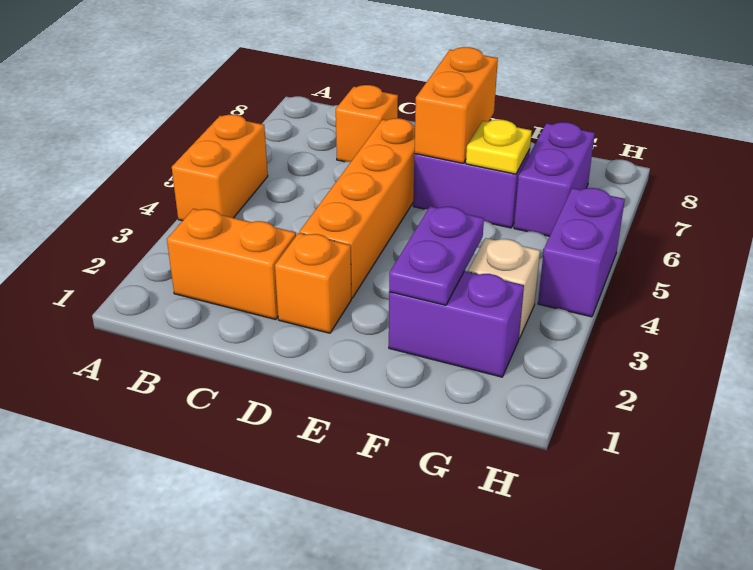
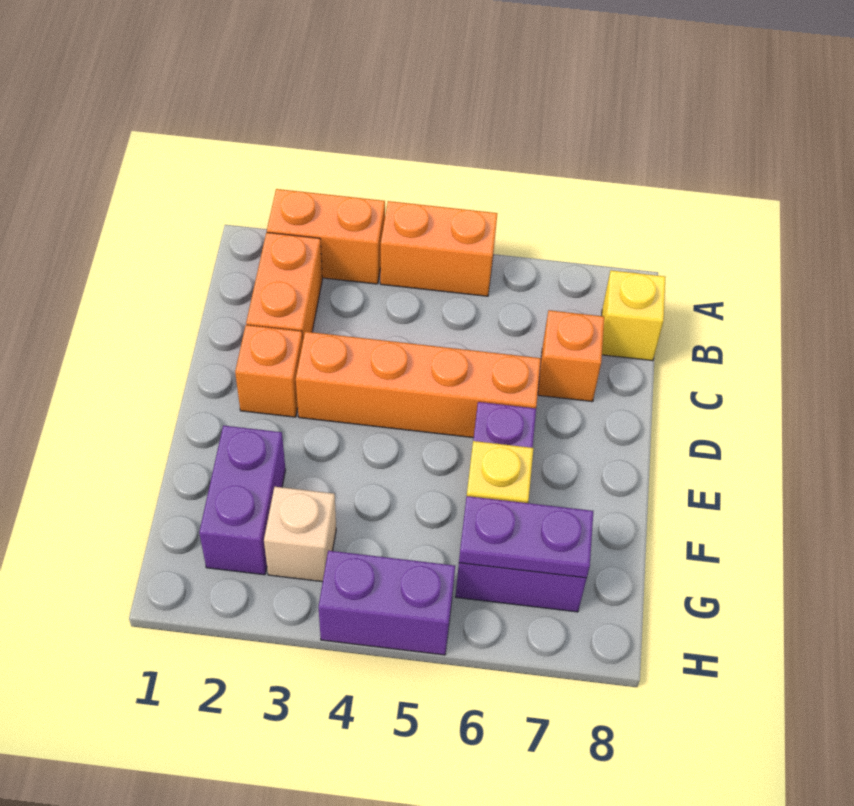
none -> yellow 1x1 brick [602,270,665,361]
orange 1x2 brick [414,47,498,163] -> orange 1x2 brick moved to [267,189,385,284]
purple 1x2 plate [389,206,484,305] -> purple 1x2 plate moved to [459,496,593,578]

